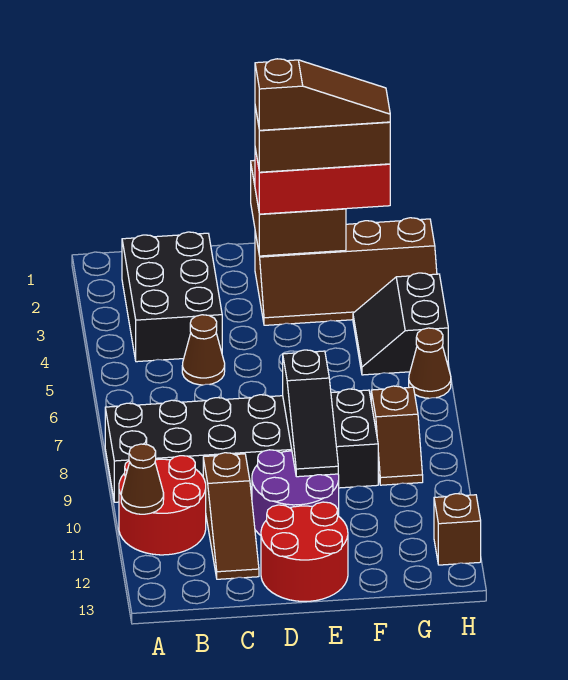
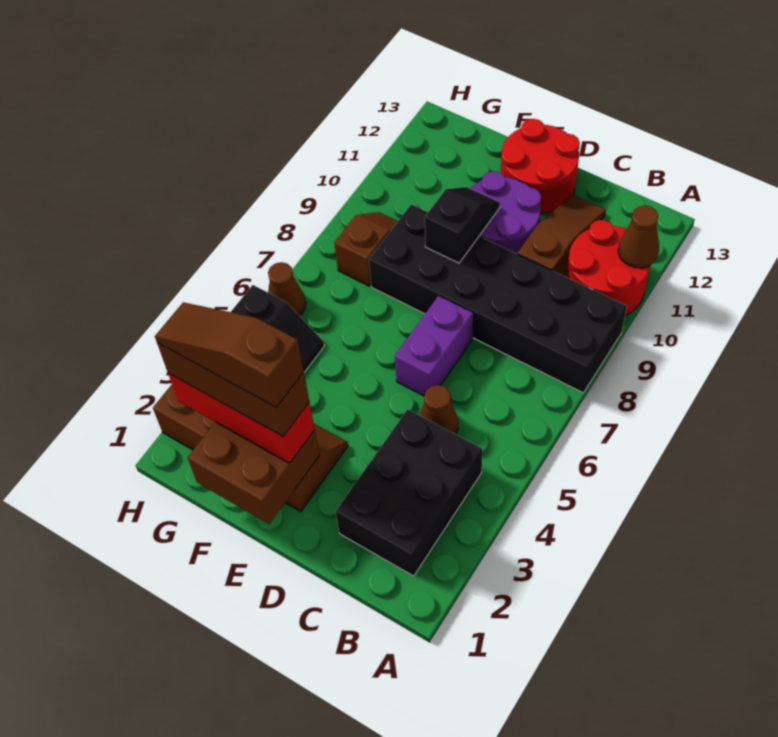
none -> purple 1x2 brick [395,296,473,396]
black 1x3 slope [283,350,338,477] -> black 1x2 slope [425,187,500,263]
brown 1x1 brick [434,494,481,565] -> none

